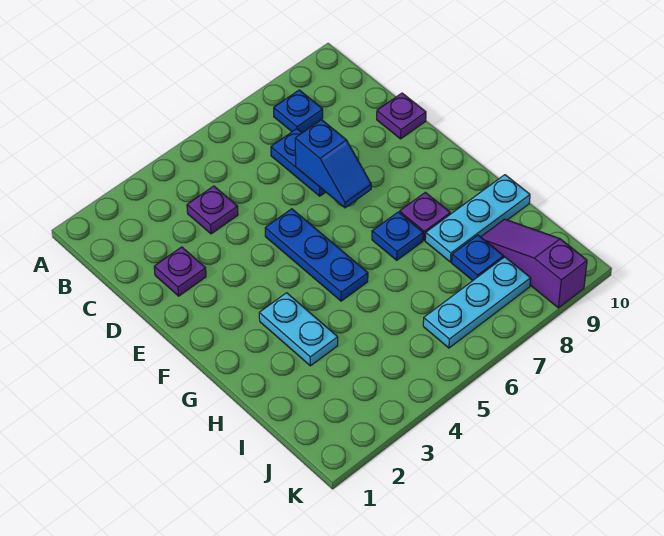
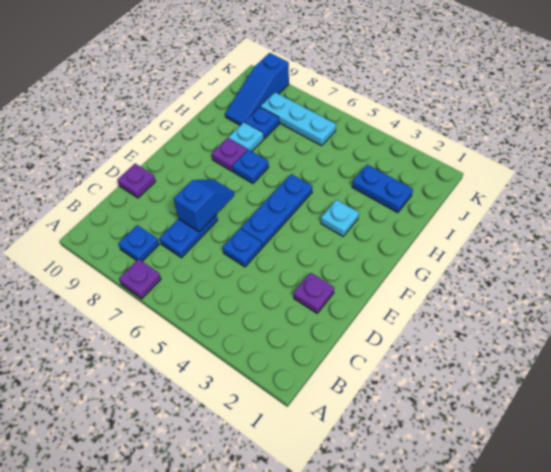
purple 1x1 plate [187,186,238,234] -> purple 1x1 plate moved to [119,259,161,299]
none -> blue 1x1 plate [223,229,262,267]
cyan 1x2 plate [259,293,338,366] -> cyan 1x1 plate [321,200,359,236]
cyan 1x3 plate [425,175,530,262] -> cyan 1x1 plate [228,122,264,151]
none -> blue 1x2 plate [352,165,413,213]
purple 1x3 slope [481,219,587,308] -> blue 1x3 slope [225,53,289,125]

